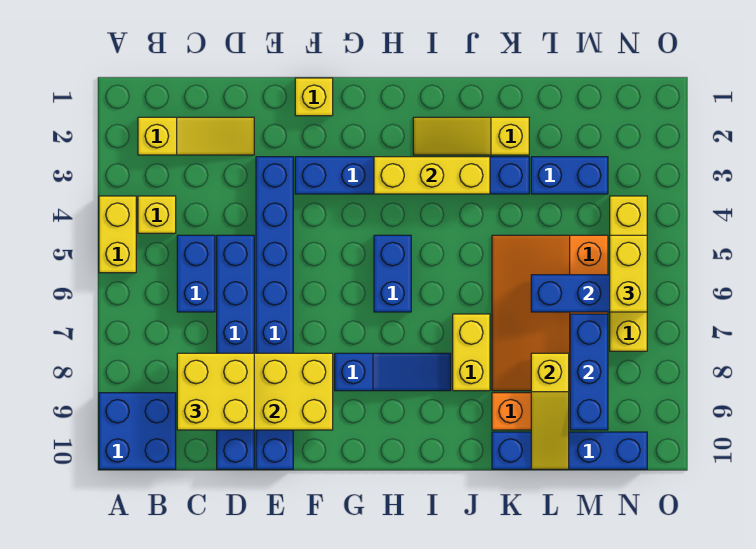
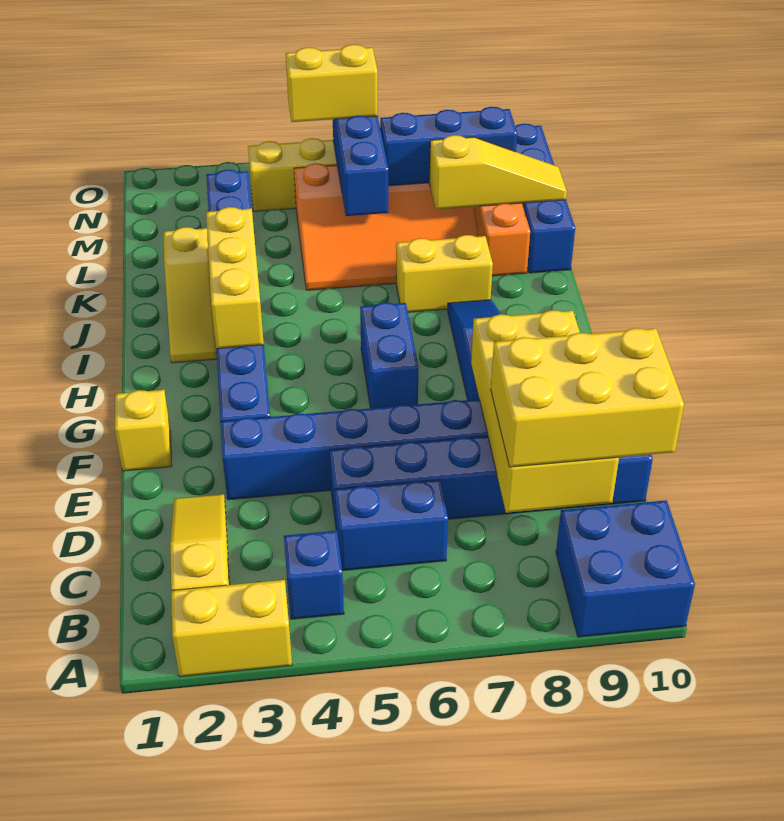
yellow 1x2 brick [99,196,136,273] -> yellow 1x2 brick moved to [171,580,292,677]
yellow 1x1 brick [138,196,176,233] -> blue 1x1 brick [284,531,344,619]
yellow 2x2 brick [177,353,254,430] -> yellow 2x3 brick [491,328,684,467]
blue 1x2 brick [374,235,411,312] -> blue 1x2 brick turned to [360,302,418,408]

